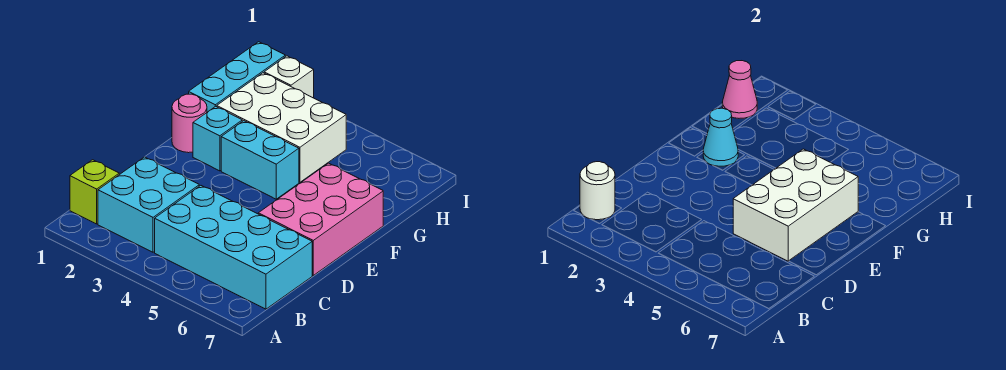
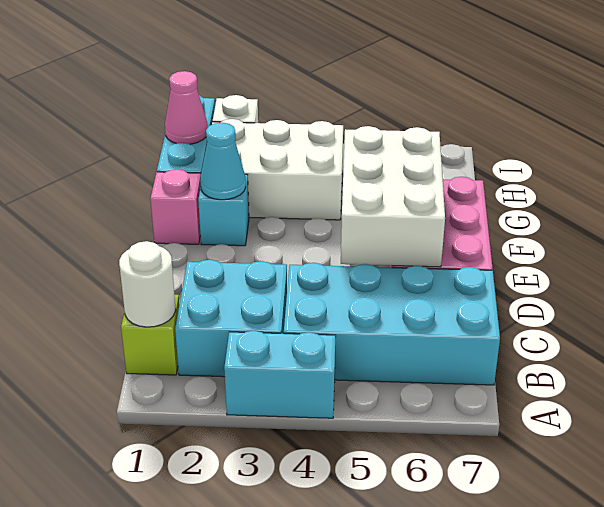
pink 1x1 round brick [172,94,207,153] -> pink 1x1 brick [150,169,201,244]
cyan 1x2 brick [221,121,299,199] -> cyan 1x2 brick moved to [224,331,336,418]

